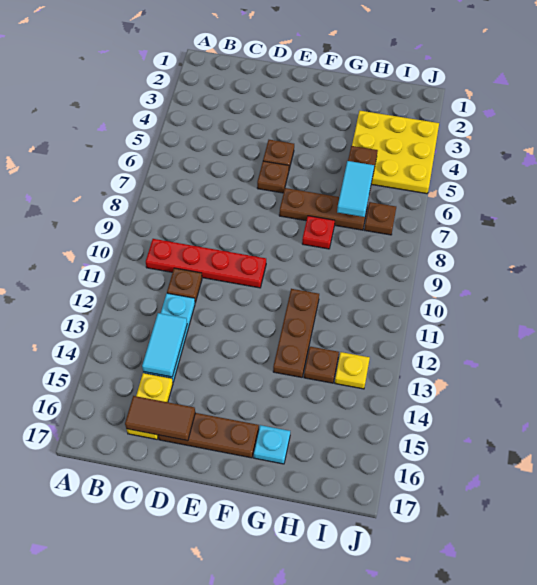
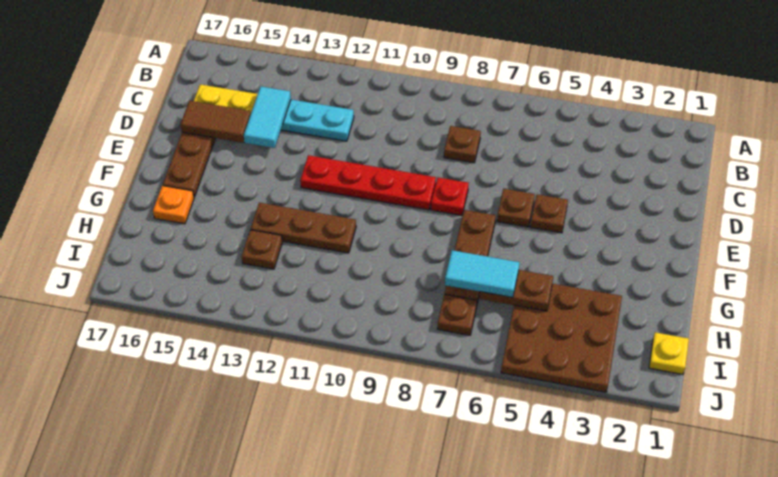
red 1x4 plate [146,239,266,288] -> red 1x4 plate turned to [300,155,436,210]
brown 1x1 plate [167,268,202,302] -> brown 1x1 plate moved to [444,126,481,163]
cyan 1x2 tile [142,313,187,377] -> cyan 1x2 tile turned to [244,86,291,148]
brown 1x2 tile [125,396,195,441] -> brown 1x2 tile turned to [180,101,251,143]
red 1x1 plate [302,216,335,249] -> red 1x1 plate moved to [431,177,469,216]
cyan 1x1 plate [254,425,290,464] -> orange 1x1 plate [153,186,194,224]
yellow 3x3 plate [352,111,439,194] -> brown 3x3 plate [501,283,622,392]
yellow 1x1 plate [335,352,370,389] -> yellow 1x1 plate moved to [649,332,689,374]

